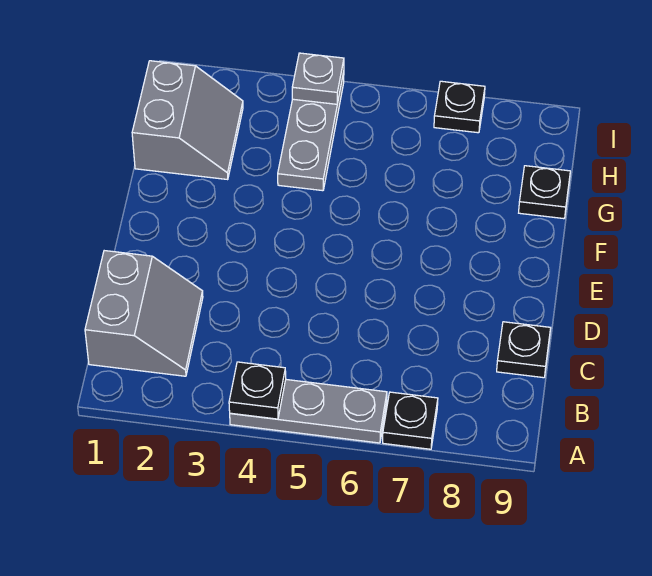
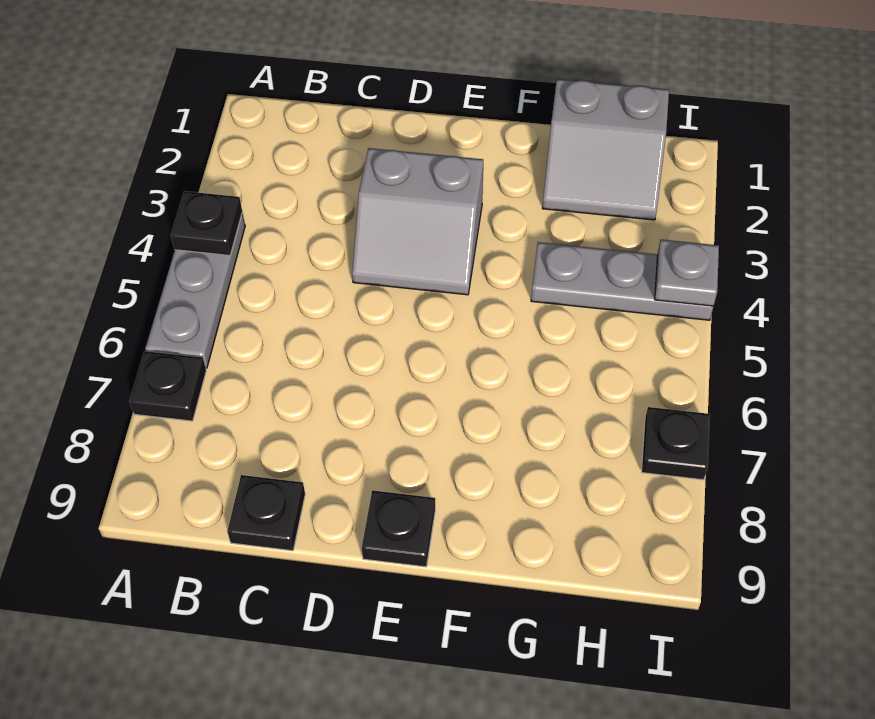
grey 2x2 slope [85,251,203,376] -> grey 2x2 slope moved to [352,148,483,295]
black 1x1 plate [519,166,570,219] -> black 1x1 plate moved to [362,490,435,567]

